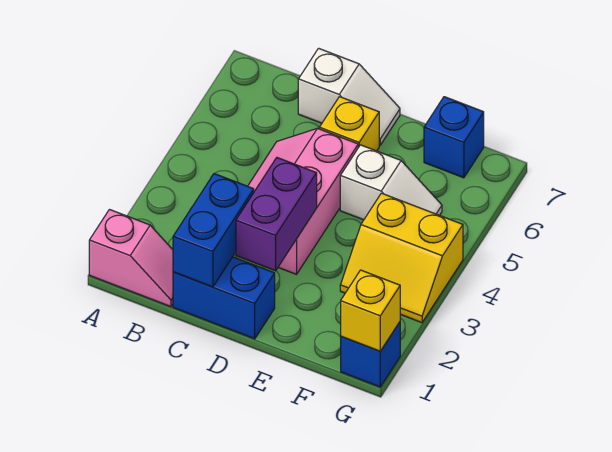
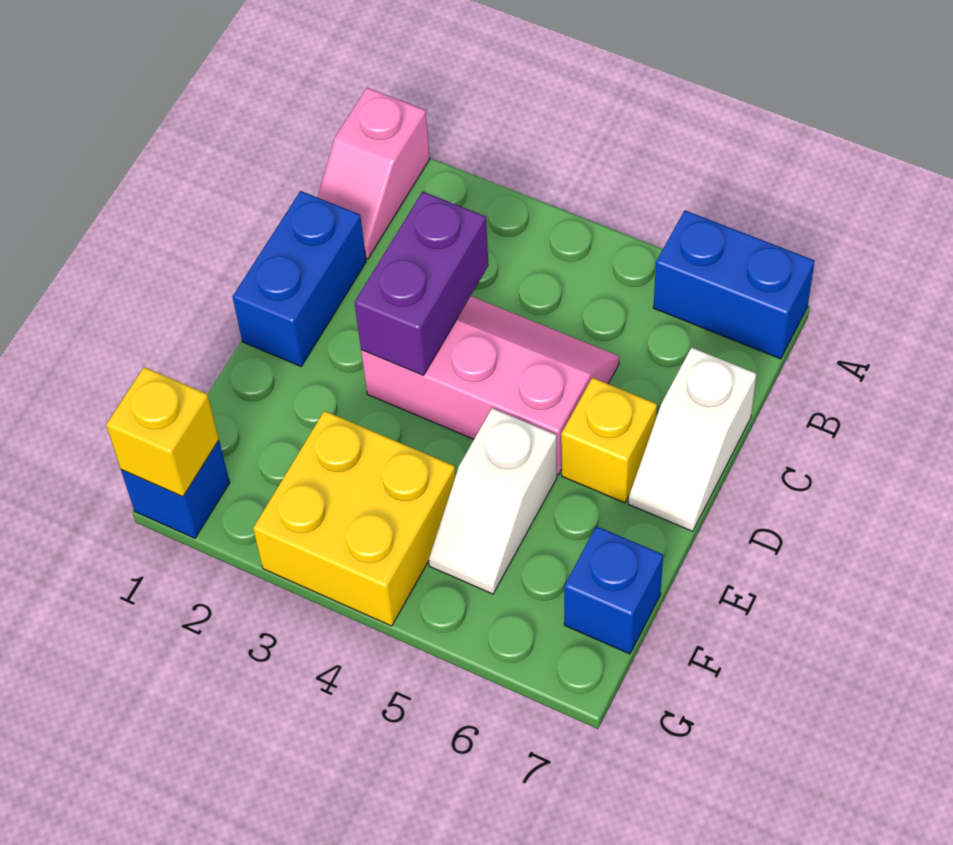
blue 1x2 brick [173,174,254,287] -> blue 1x2 brick moved to [653,210,815,359]
purple 1x2 brick [236,158,317,271] -> purple 1x2 brick turned to [354,192,488,375]
yellow 2x2 slope [340,193,463,323] -> yellow 2x2 brick [253,411,456,626]

